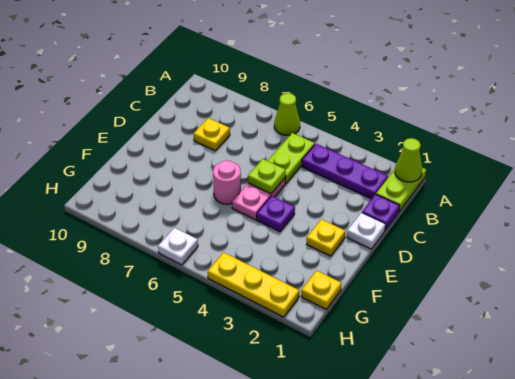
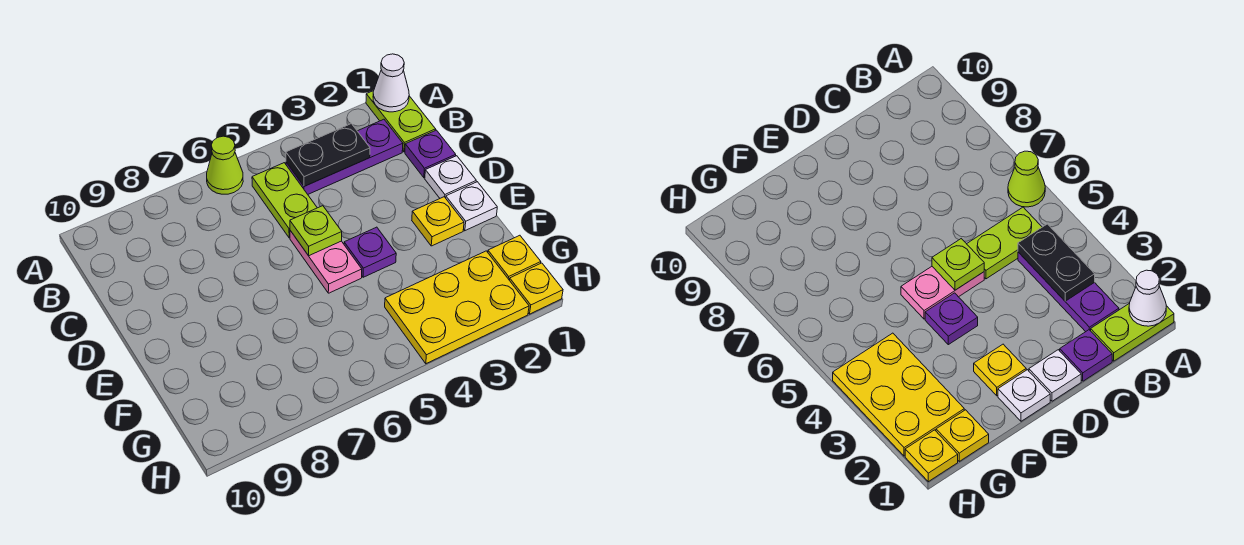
lime 1x1 cone [395,138,422,182] -> white 1x1 cone [373,54,409,112]
none -> black 1x2 plate [286,124,370,186]
yellow 1x1 plate [194,118,230,151] -> yellow 1x1 plate moved to [509,263,563,314]
pink 1x1 round brick [213,161,241,204] -> none
yellow 1x3 plate [208,252,299,317] -> yellow 2x3 plate [385,251,529,364]
white 1x1 plate [158,228,198,265] -> white 1x1 plate moved to [446,182,497,231]

